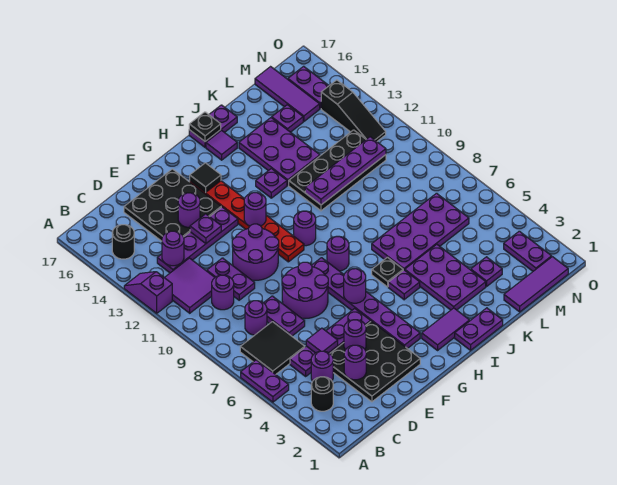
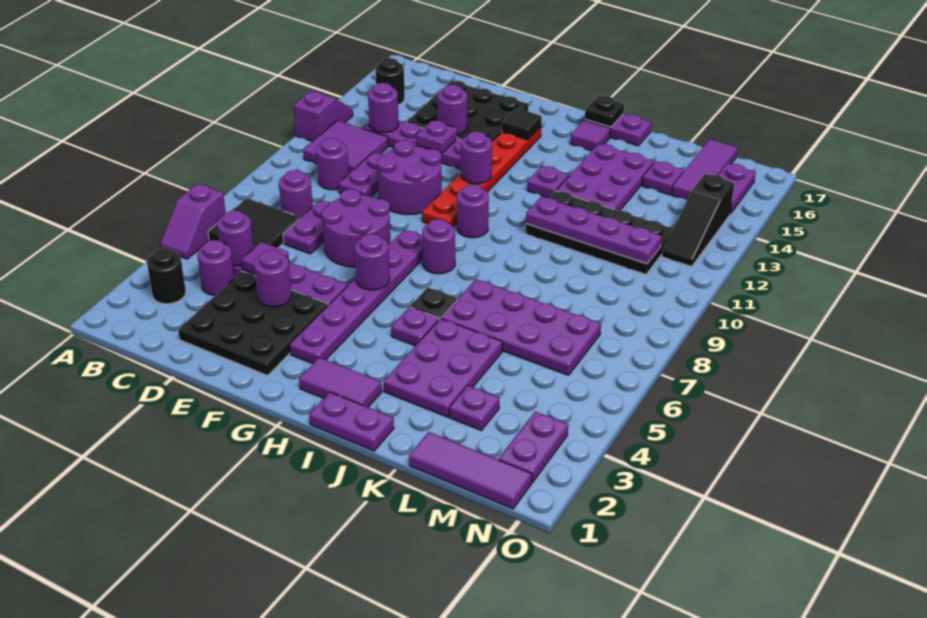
purple 1x2 plate [241,360,289,402] -> purple 1x2 slope [161,184,226,259]
purple 1x1 round brick [344,345,366,380] -> purple 1x1 round brick moved to [217,210,254,266]

